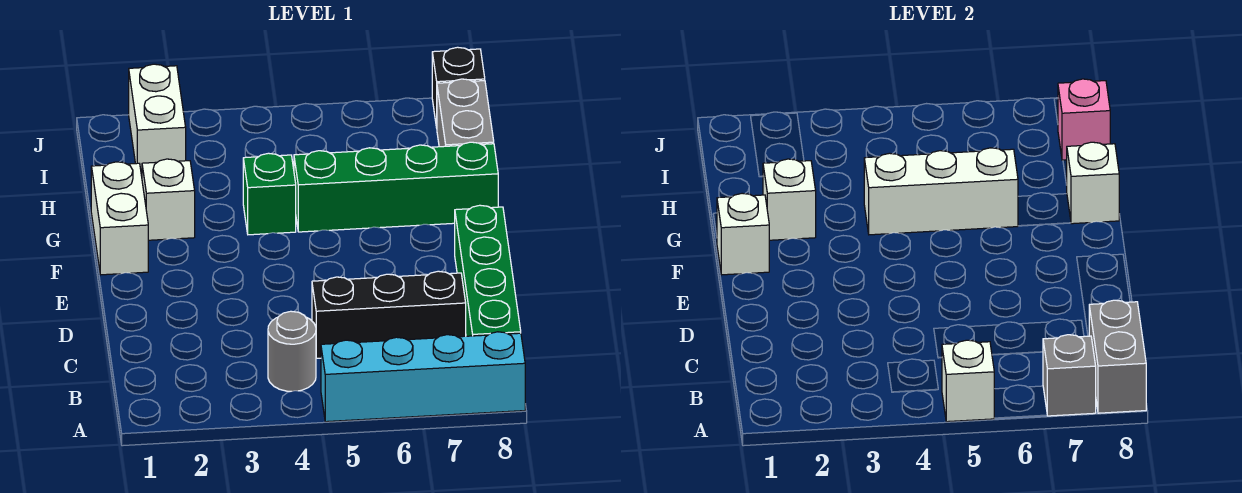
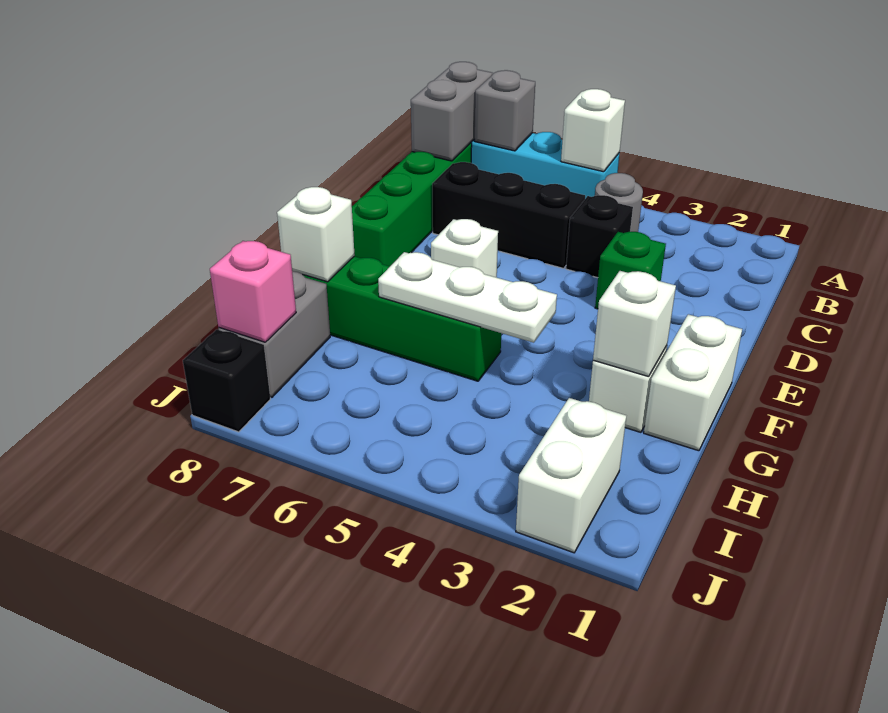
none -> black 1x1 brick [566,195,633,278]
white 1x1 brick [717,193,769,275] -> white 1x1 brick moved to [431,219,498,277]
green 1x1 brick [243,153,296,235] -> green 1x1 brick moved to [595,232,666,309]
white 1x3 brick [864,148,1018,235] -> white 1x3 plate [378,252,557,343]

